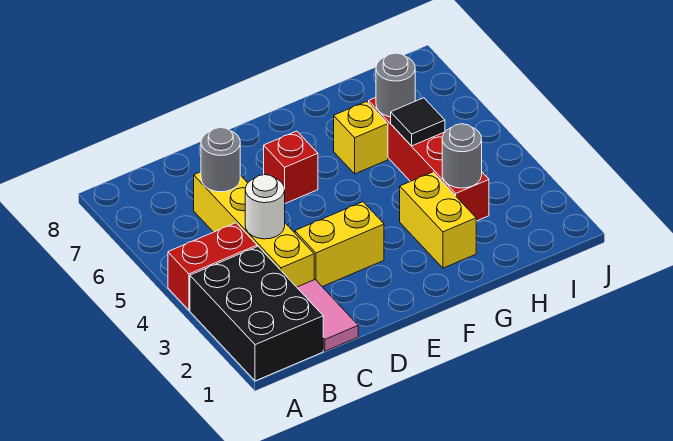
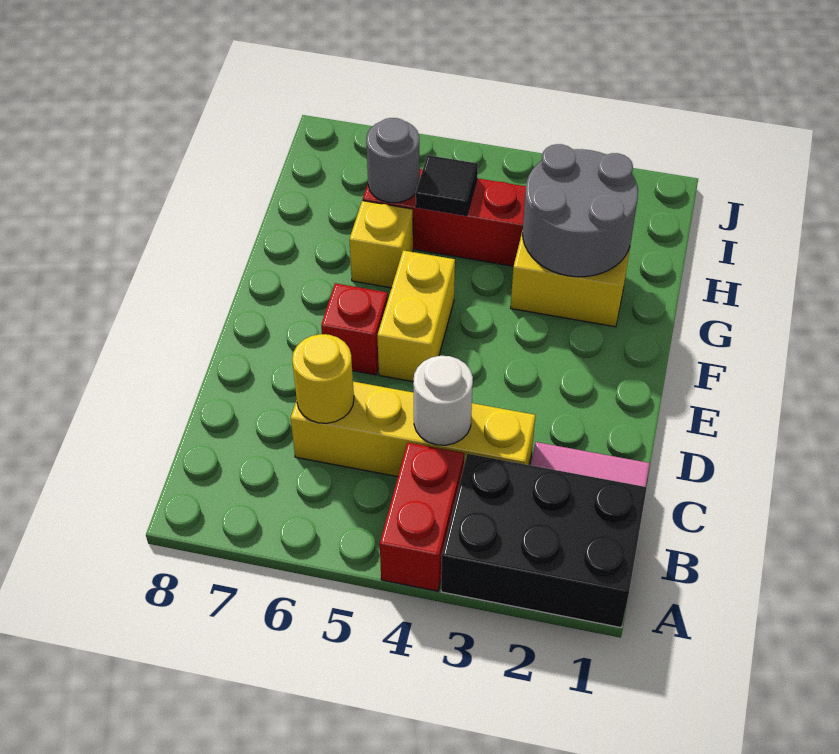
grey 1x1 round brick [201,127,240,192] -> yellow 1x1 round brick [292,334,354,423]
yellow 1x2 brick [295,202,384,287] -> yellow 1x2 brick moved to [377,250,455,382]
grey 1x1 round brick [442,124,482,188] -> grey 2x2 round brick [523,144,638,277]

